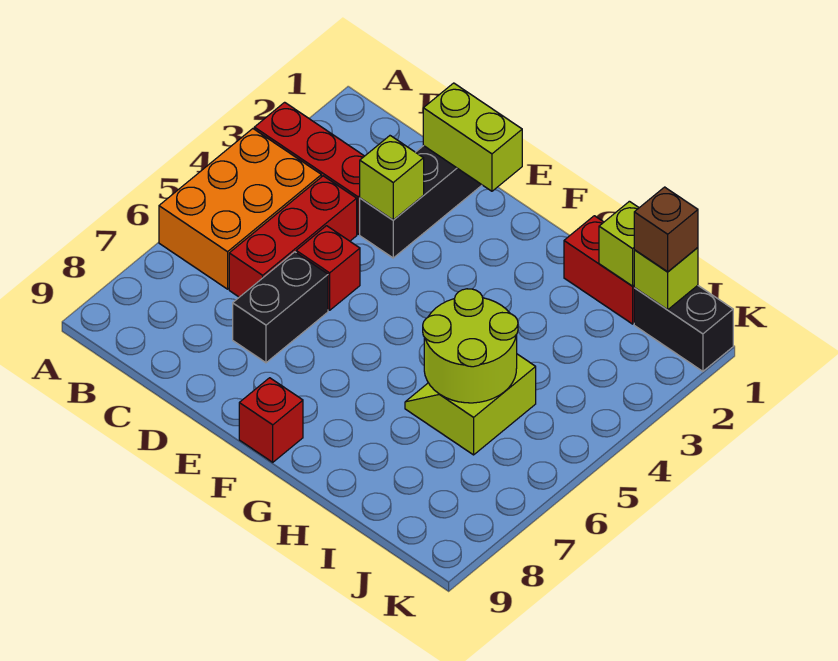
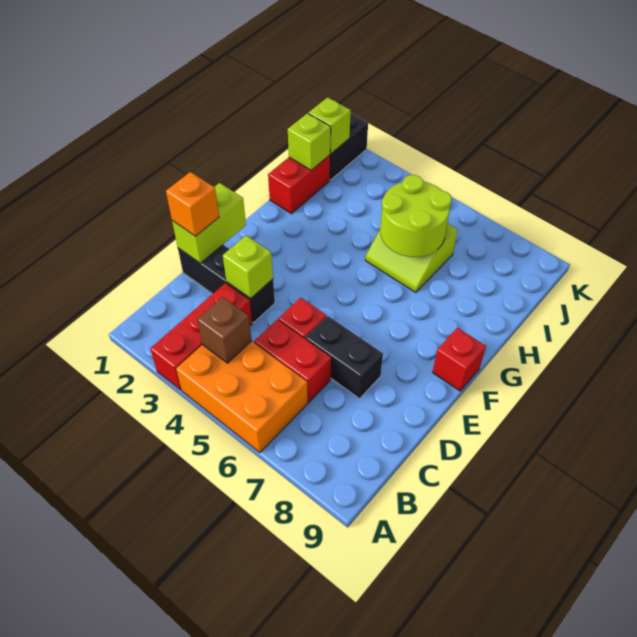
red 1x3 brick [229,176,357,297] -> red 1x2 brick [254,320,331,402]
none -> orange 1x1 brick [166,172,219,236]
brown 1x1 brick [634,187,698,272] -> brown 1x1 brick moved to [197,297,252,363]

